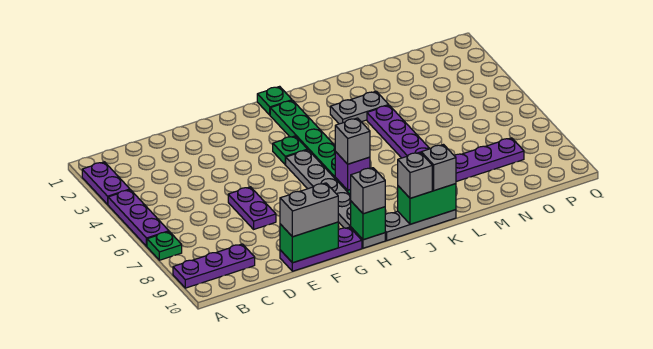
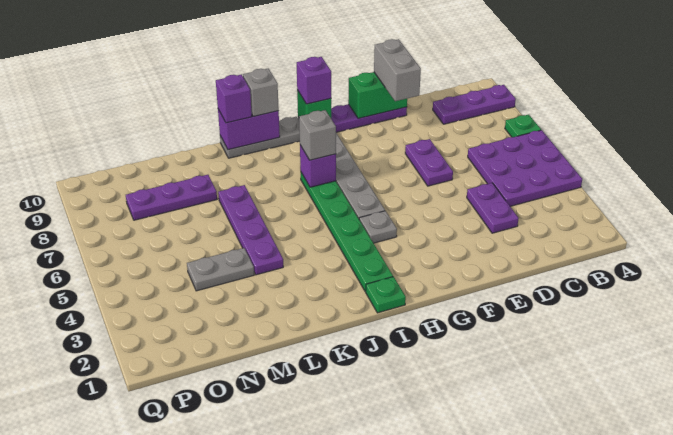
purple 1x2 plate [82,162,130,204] -> purple 1x2 plate moved to [467,183,519,233]
purple 1x3 plate [108,190,169,246] -> purple 3x3 plate [468,130,582,206]
grey 1x2 brick [280,183,338,237] -> grey 1x2 brick turned to [374,39,421,101]
green 1x1 plate [273,136,308,164] -> grey 1x1 plate [359,211,397,243]
grey 1x1 brick [350,168,385,214] -> purple 1x1 brick [297,57,331,104]
green 1x2 brick [398,184,456,224] -> purple 1x2 brick [218,109,280,150]
grey 1x2 plate [330,91,388,124] -> grey 1x2 plate moved to [187,248,254,291]
grey 1x1 brick [421,145,456,191] -> purple 1x1 brick [216,75,252,123]

